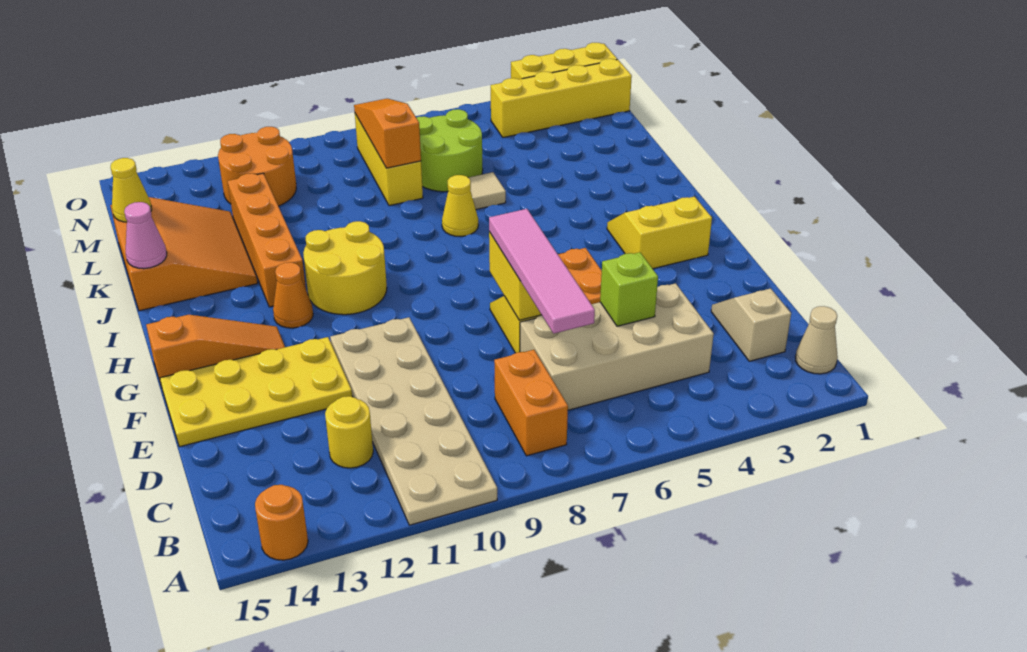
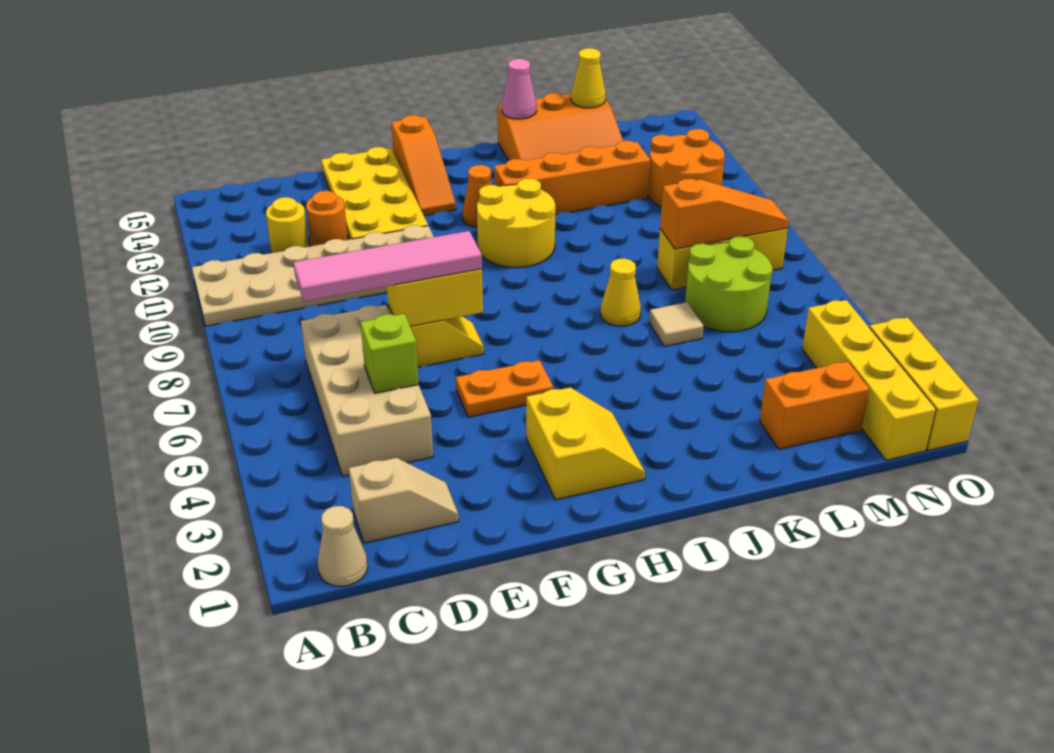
orange 1x1 round brick [255,485,308,560] -> orange 1x1 round brick moved to [306,191,348,246]
orange 1x2 brick [494,350,568,456] -> orange 1x2 brick moved to [760,362,869,449]

